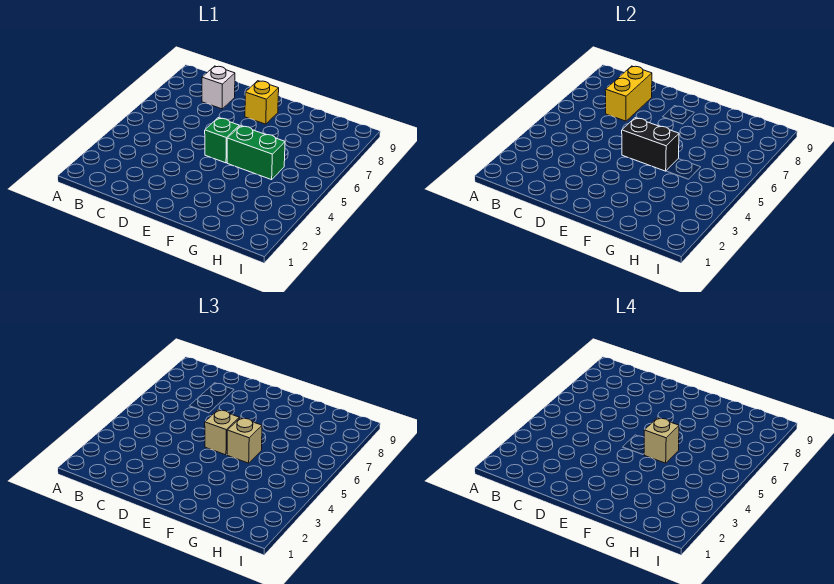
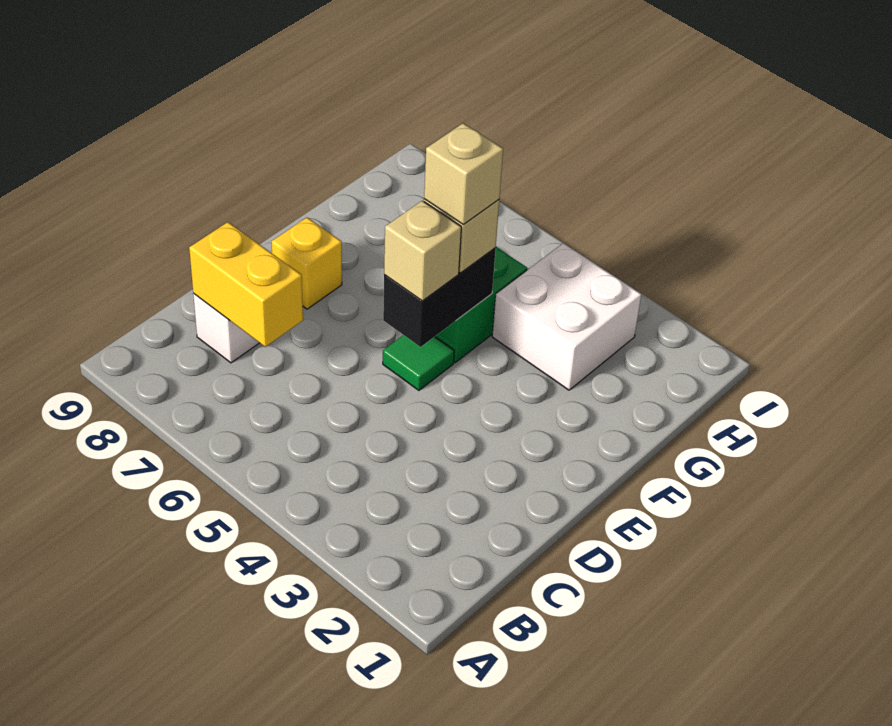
green 1x1 brick [205,118,239,163] -> green 1x1 tile [383,335,454,390]
none -> white 2x2 brick [492,243,641,390]

